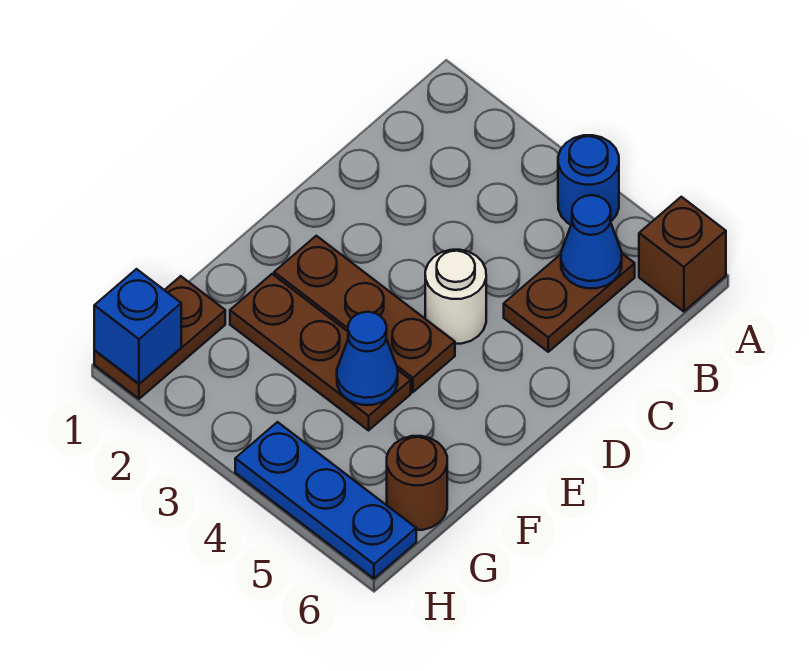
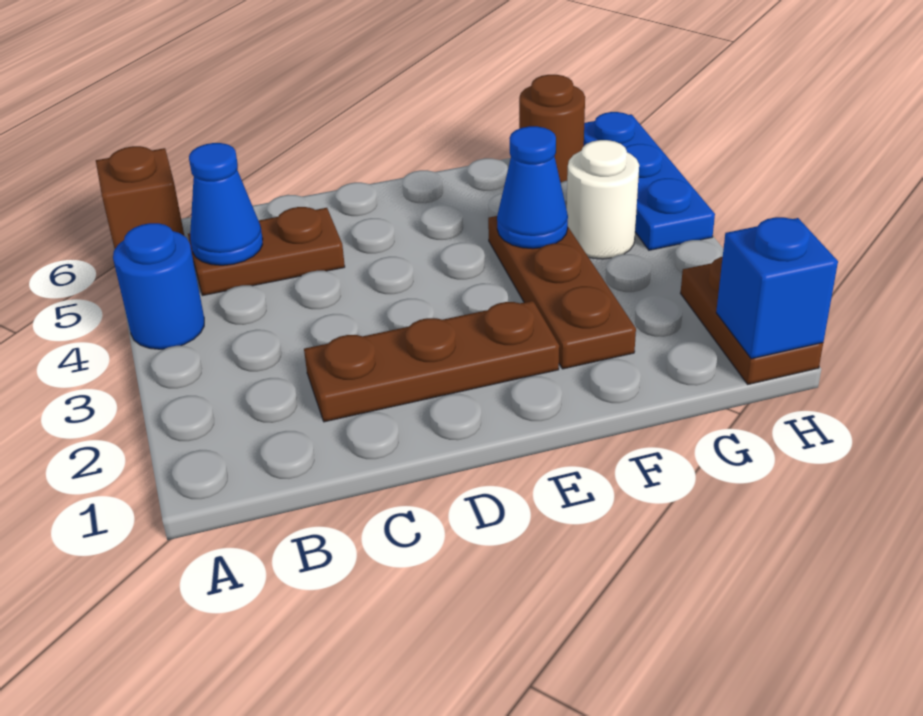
white 1x1 round brick [425,250,486,344] -> white 1x1 round brick moved to [567,140,639,259]
brown 1x3 plate [274,236,455,392] -> brown 1x3 plate turned to [304,301,559,422]
brown 1x2 plate [94,276,225,399] -> brown 1x2 plate turned to [680,257,823,384]

